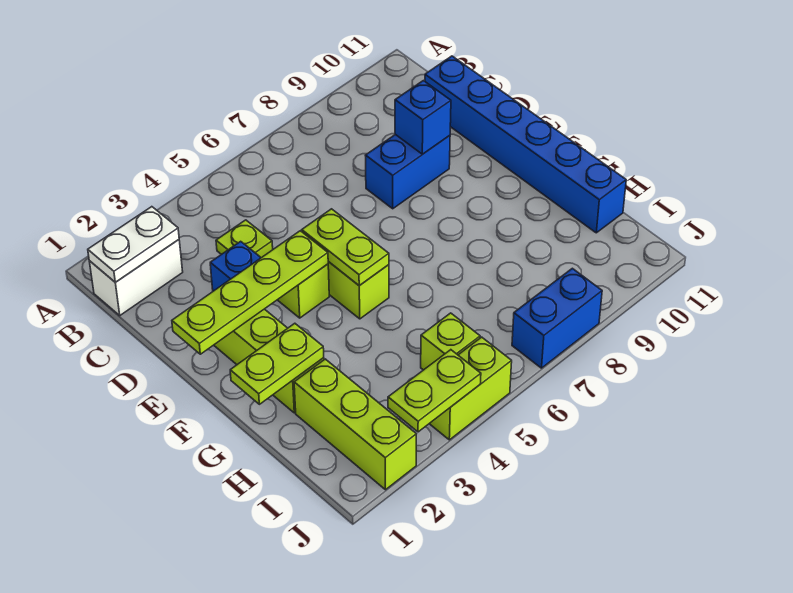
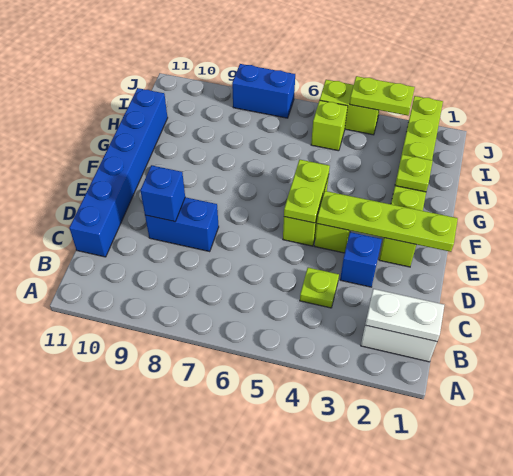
lime 1x2 plate [230,323,324,404] -> lime 1x1 plate [395,155,433,192]

